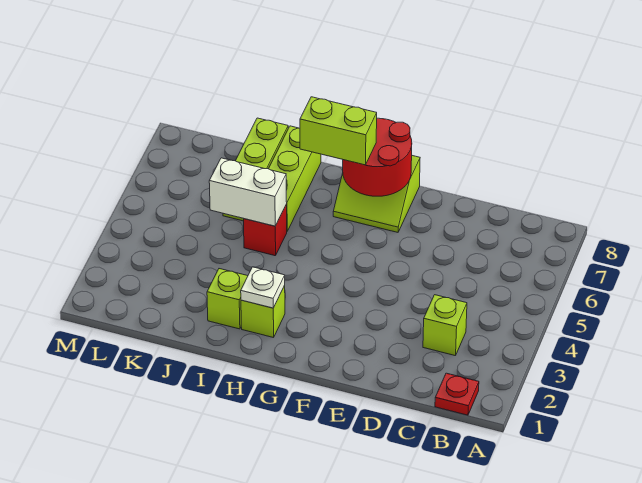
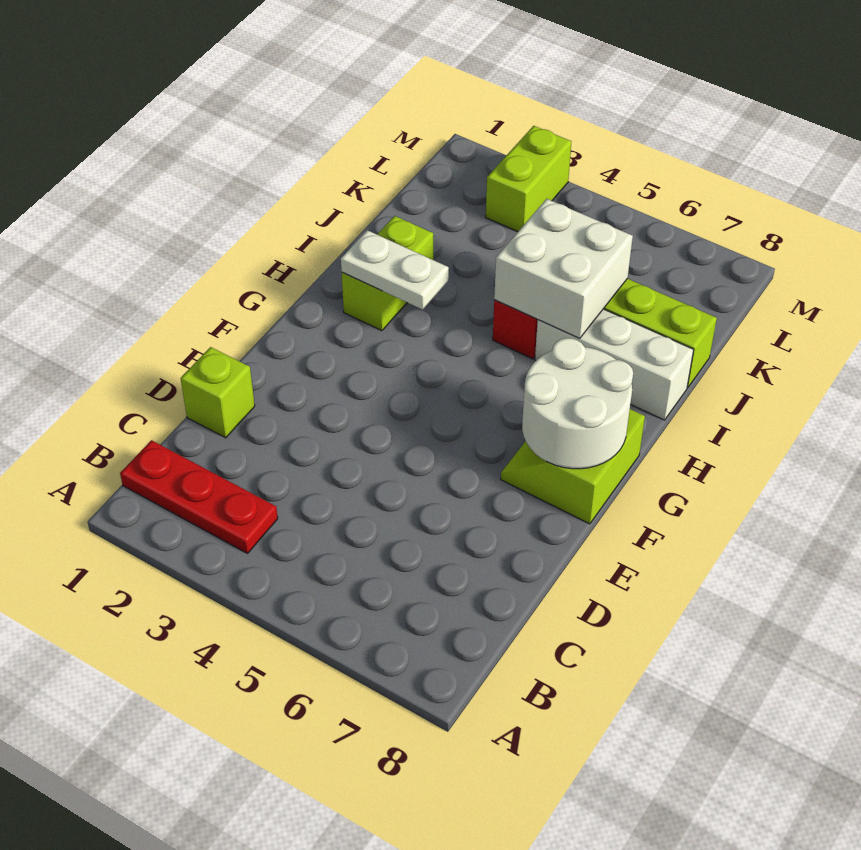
red 1x1 plate [435,373,479,415] -> red 1x3 plate [120,440,278,553]
lime 1x1 brick [423,295,467,356] -> lime 1x1 brick moved to [180,347,255,438]
red 2x2 round brick [343,118,412,196] -> white 2x2 round brick [522,338,633,469]
lime 1x2 brick [300,97,377,165] -> lime 1x2 brick moved to [486,126,571,232]
white 1x1 plate [241,267,285,308] -> white 1x2 plate [341,230,449,310]
white 1x2 brick [209,158,287,226] -> white 2x2 brick [494,199,633,338]
lime 1x3 brick [269,126,321,231] -> white 1x3 brick [535,309,694,420]

